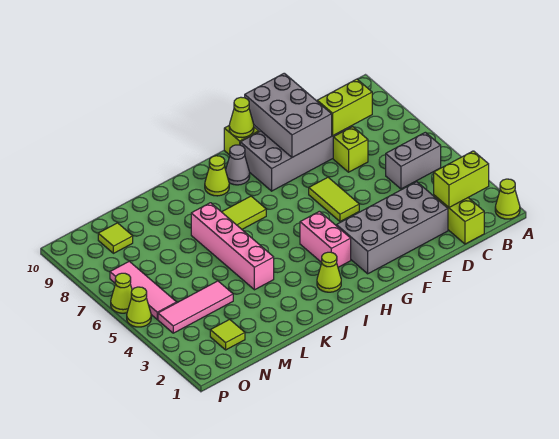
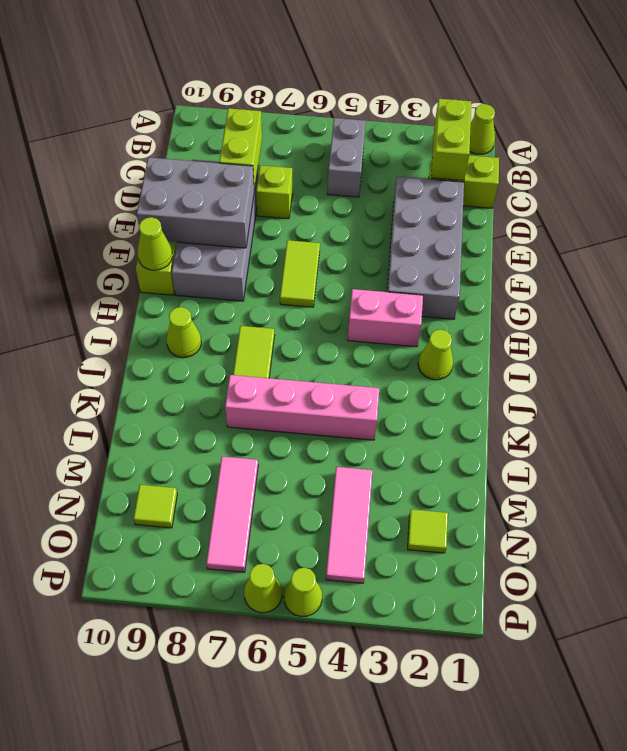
lime 1x2 tile [309,177,359,222] -> lime 1x2 tile turned to [280,240,320,307]
grey 1x1 cone [226,145,250,185] -> none
pink 1x3 tile [110,261,177,319] -> pink 1x3 tile turned to [206,456,258,572]

